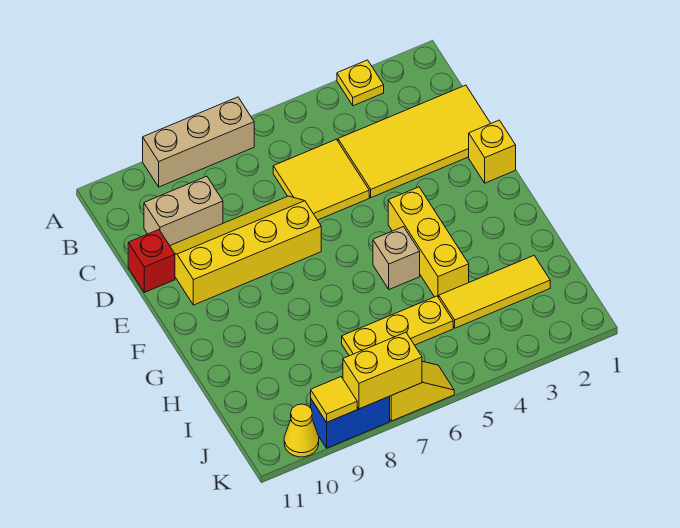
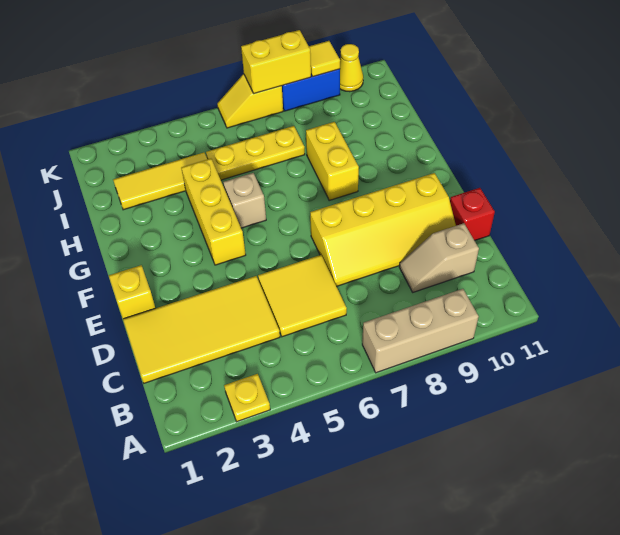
tan 1x2 brick [144,176,223,246] -> tan 1x2 slope [399,223,479,292]
none -> yellow 1x2 brick [306,122,359,200]

